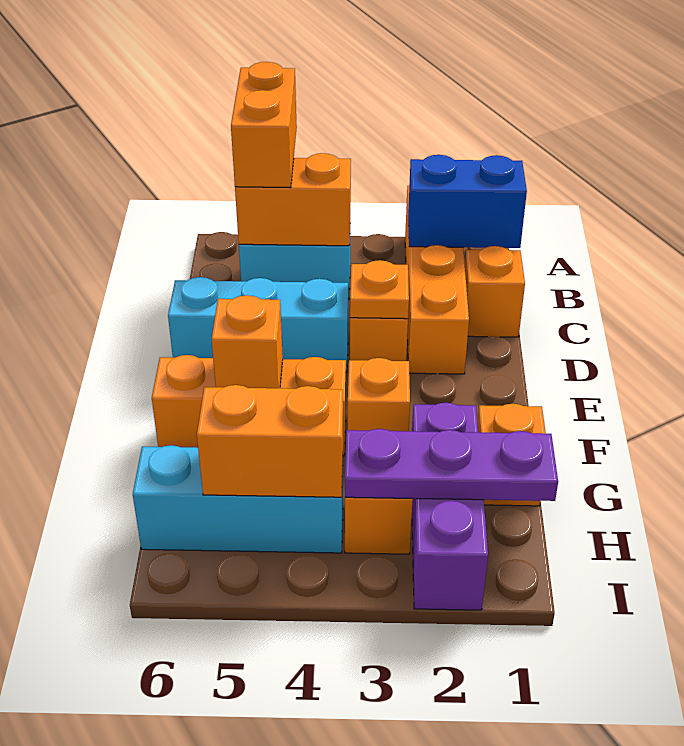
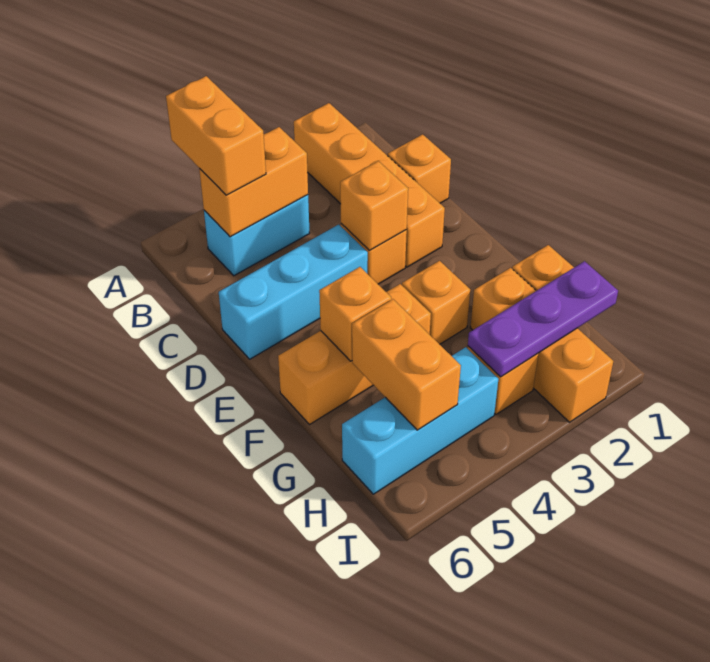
blue 1x2 brick [408,155,527,248] -> none
orange 1x1 plate [350,260,409,319] -> orange 1x1 brick [340,161,408,251]
purple 1x3 brick [412,403,488,610] -> orange 1x3 brick [470,268,613,422]
orange 1x2 brick [197,385,343,497] -> orange 1x2 brick turned to [352,299,461,430]

